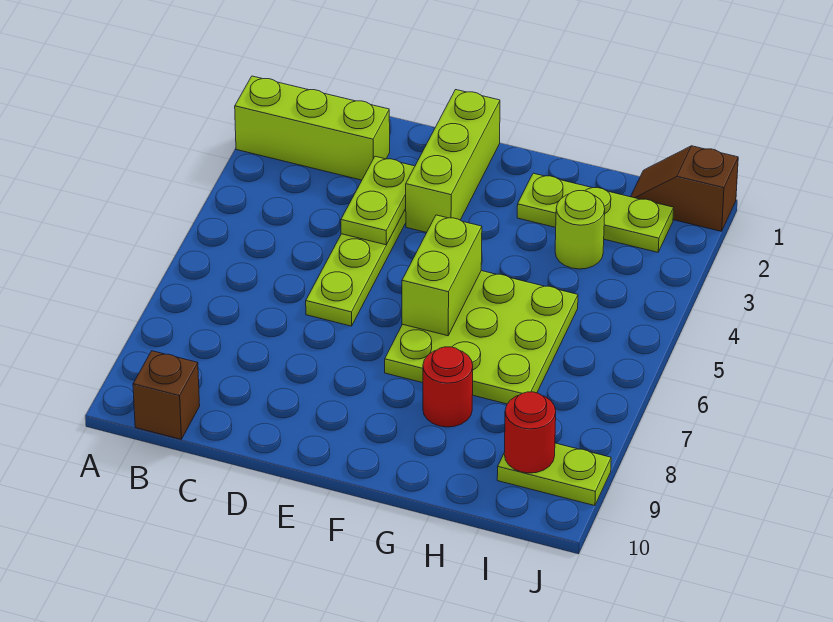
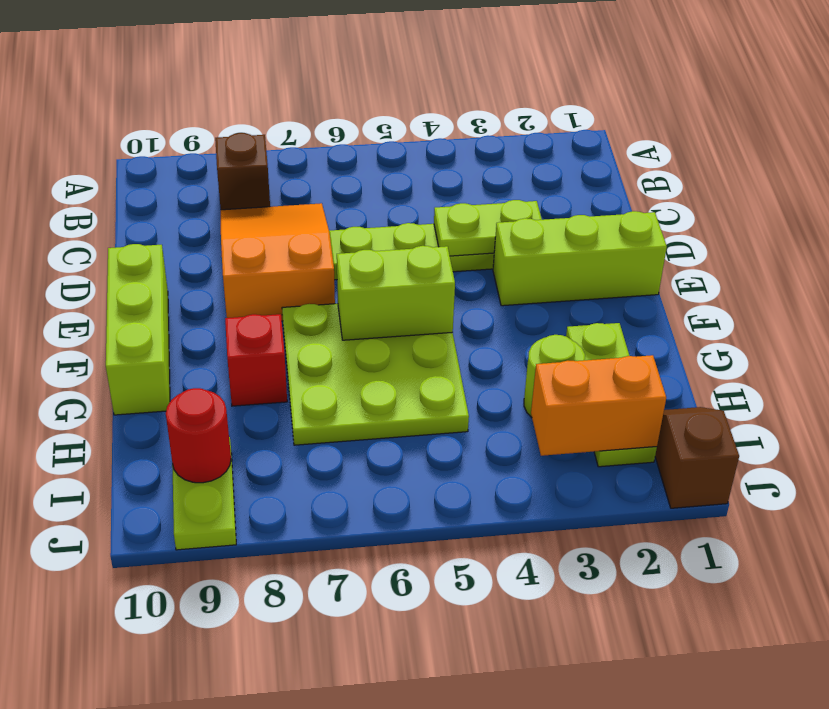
lime 1x3 brick [235,76,390,180] -> lime 1x3 brick moved to [106,244,170,415]
brown 1x1 brick [133,351,200,439] -> brown 1x1 brick moved to [215,133,270,210]
none -> orange 2x3 slope [221,203,335,321]
red 1x1 round brick [423,347,473,427] -> red 1x1 brick [225,314,287,406]
none -> orange 1x2 brick [531,355,666,456]

